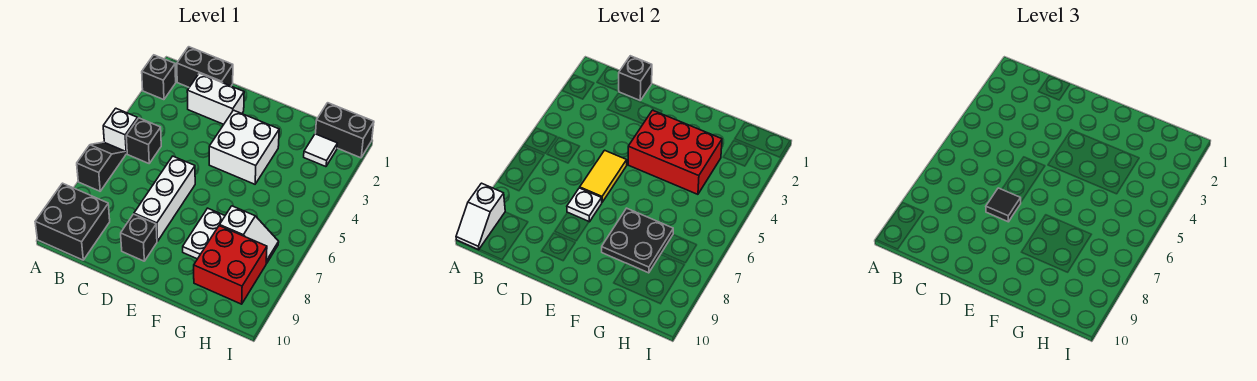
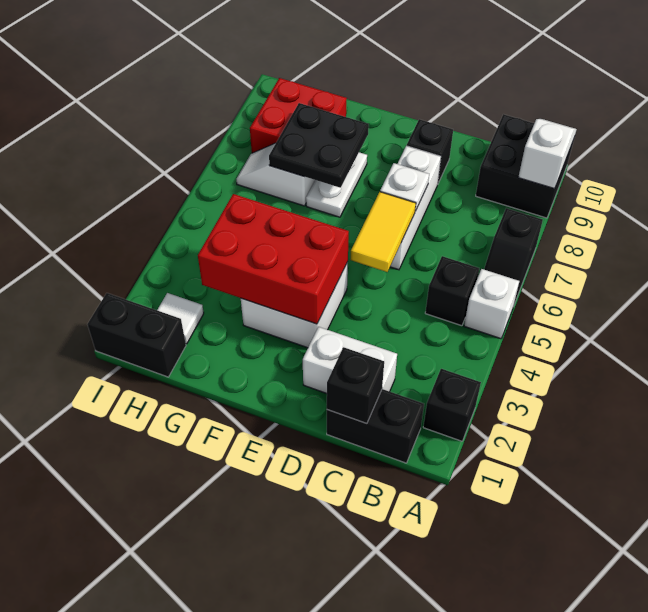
black 1x1 tile [986,188,1021,222] -> none

